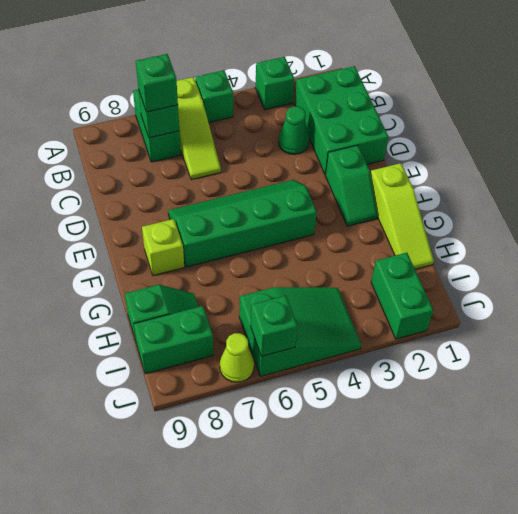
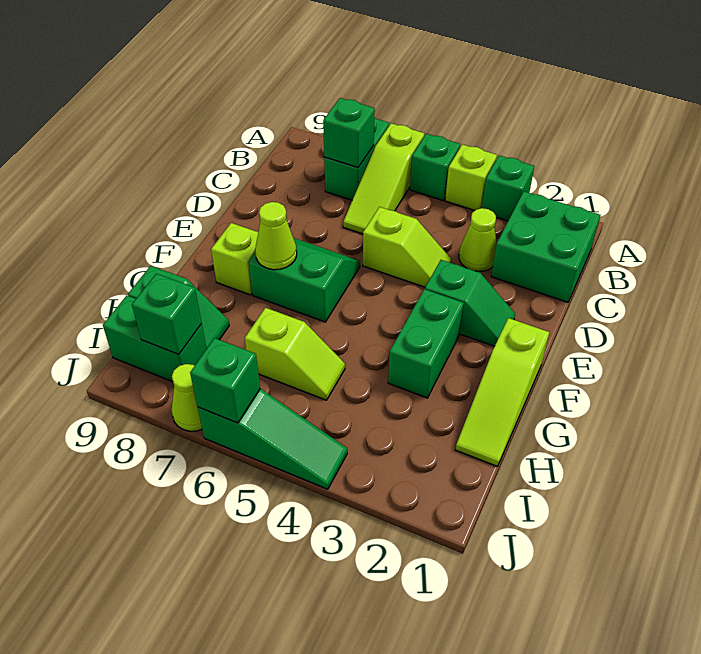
none -> lime 1x1 brick [445,144,497,210]
green 2x3 brick [294,66,388,175] -> green 2x2 brick [491,191,600,302]
green 1x1 brick [136,54,178,112] -> green 1x1 brick moved to [132,274,202,355]
green 1x1 cone [278,106,309,154] -> lime 1x1 cone [459,208,497,271]
none -> lime 1x2 slope [363,207,451,287]
green 1x2 slope [325,145,377,226] -> green 1x2 slope turned to [425,260,515,346]
green 2x4 slope [168,180,317,267] -> green 2x2 slope [249,238,360,322]
none -> lime 1x1 cone [255,202,297,270]
none -> lime 1x2 slope [245,308,345,400]
green 1x2 brick [371,253,433,339] -> green 1x2 brick moved to [388,289,464,398]
green 2x3 slope [239,287,361,376] -> green 1x3 slope [198,389,347,489]

